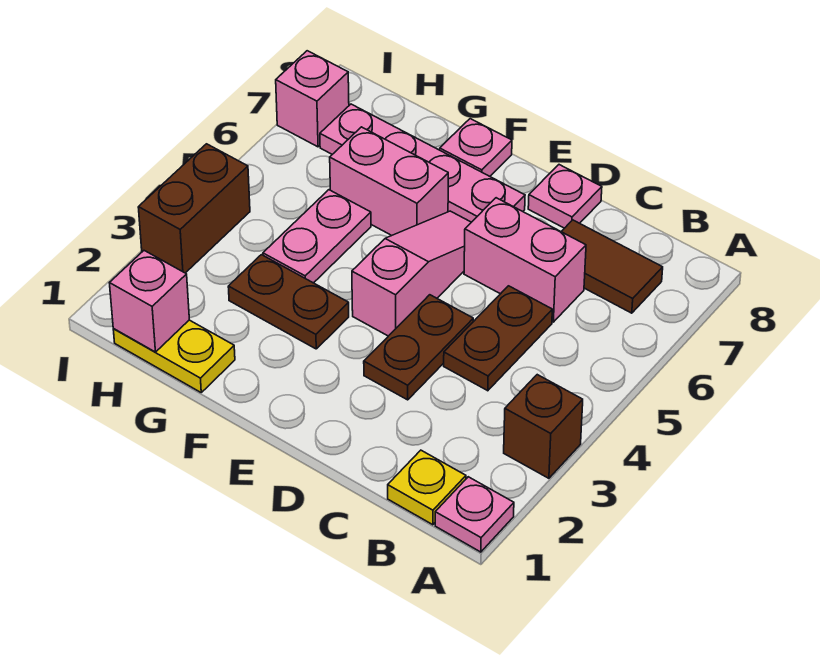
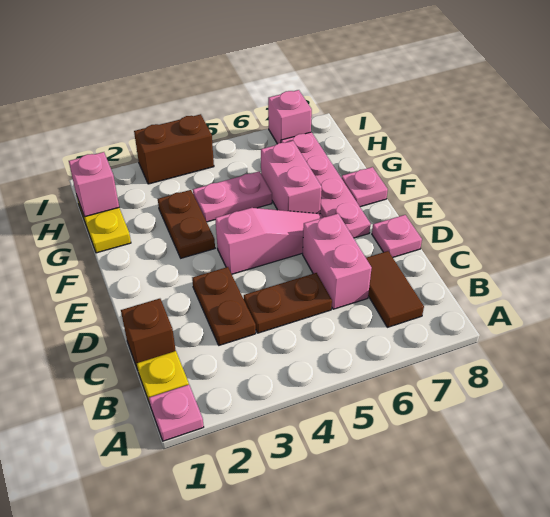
brown 1x1 brick [504,375,583,478] -> brown 1x1 brick moved to [121,299,176,370]
brown 1x2 plate [364,295,473,400] -> brown 1x2 plate turned to [192,267,256,345]

